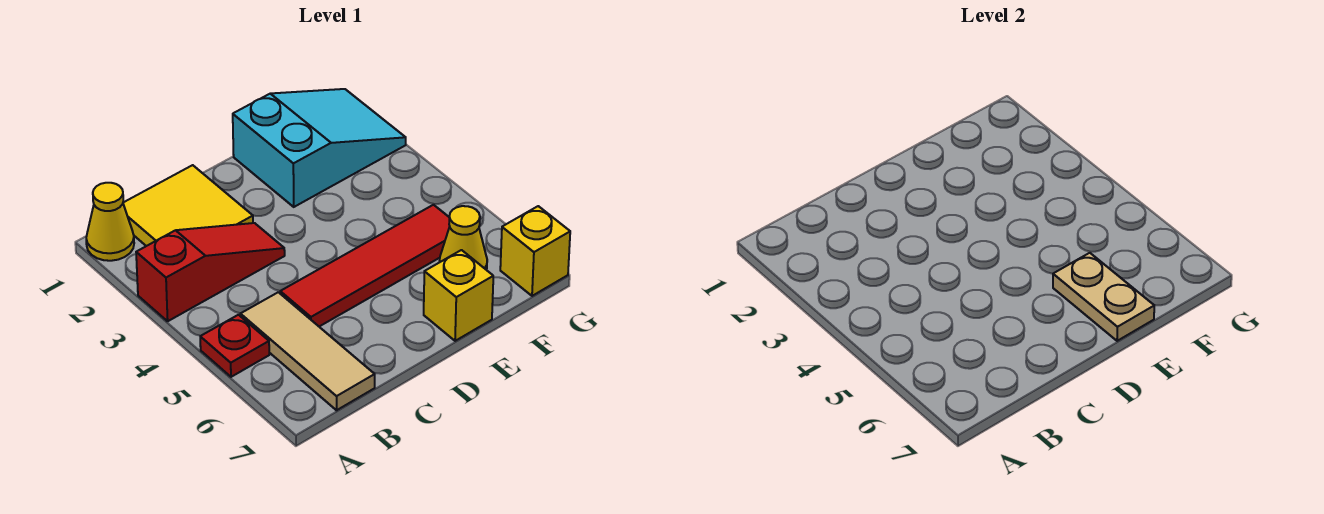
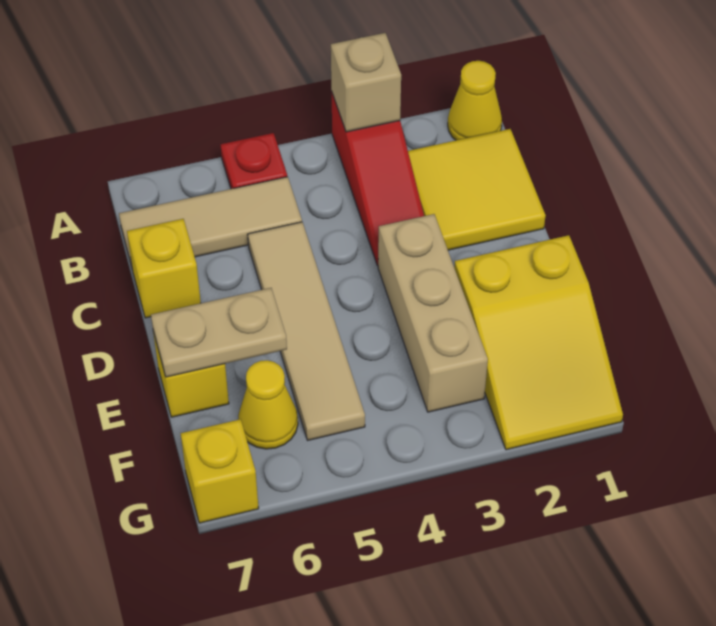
none -> tan 1x1 brick [331,33,401,132]
red 1x4 tile [280,205,450,326] -> tan 1x4 tile [248,222,365,440]
none -> yellow 1x1 brick [127,219,201,318]
none -> tan 1x3 brick [378,214,488,412]
cyan 2x3 slope [233,89,406,207] -> yellow 2x3 slope [454,235,623,450]

